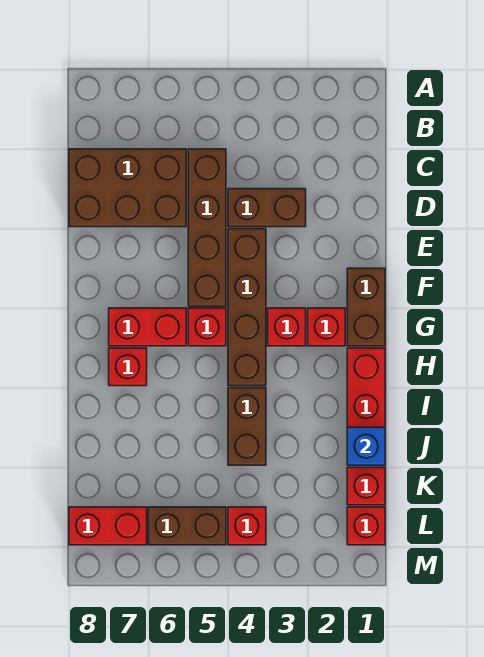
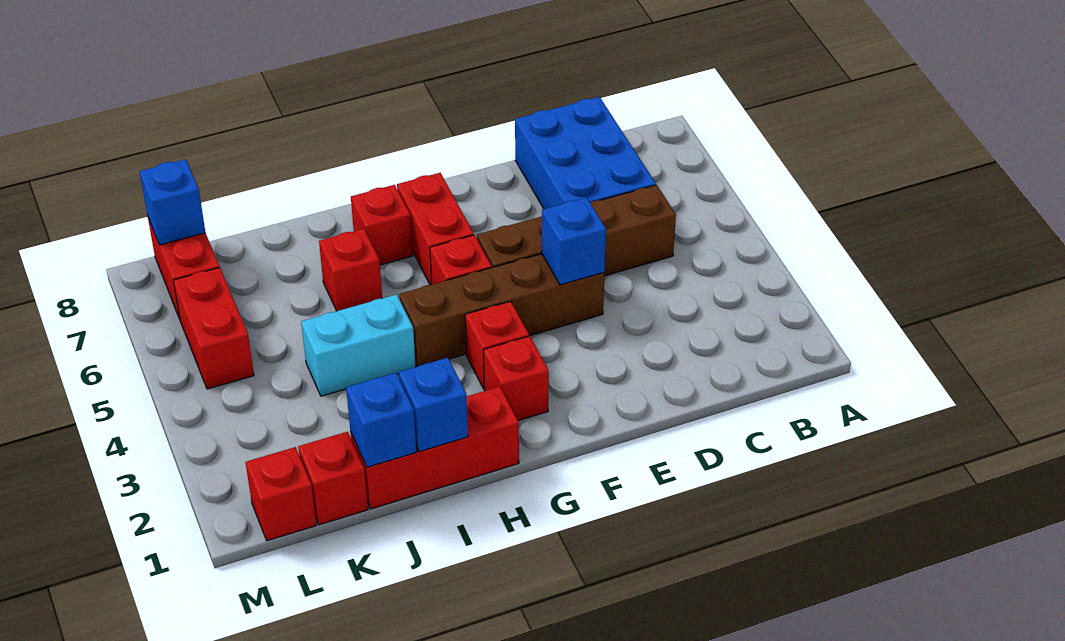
brown 2x3 brick [69,149,186,227] -> blue 2x3 brick [515,97,656,209]
brown 1x2 brick [228,189,306,227] -> none
none -> blue 1x1 brick [542,198,606,285]
brown 1x2 brick [347,268,385,346] -> none
none -> blue 1x1 brick [399,358,468,452]
brown 1x2 brick [228,388,266,465] -> cyan 1x2 brick [301,294,415,396]
red 1x1 brick [228,507,266,545] -> red 1x1 brick moved to [319,229,382,311]
brown 1x2 brick [148,507,226,545] -> red 1x2 brick [173,268,254,389]
none -> blue 1x1 brick [140,159,206,245]

